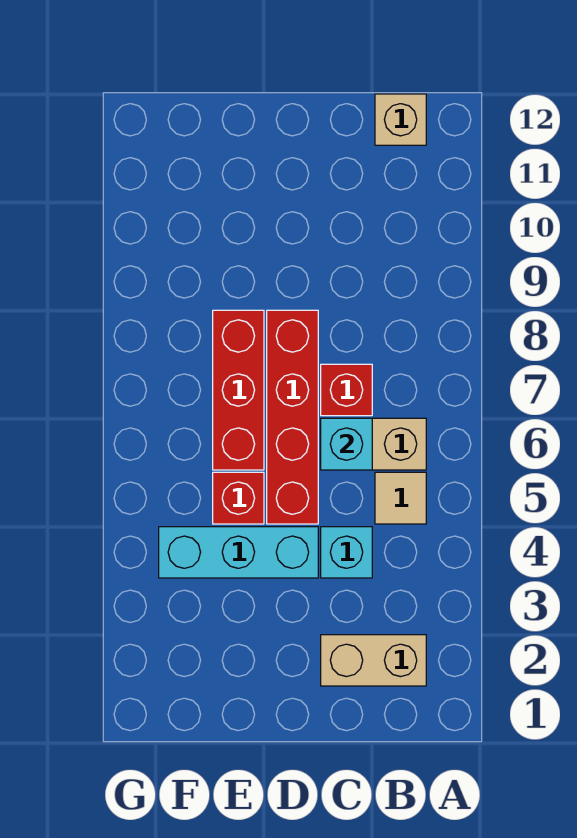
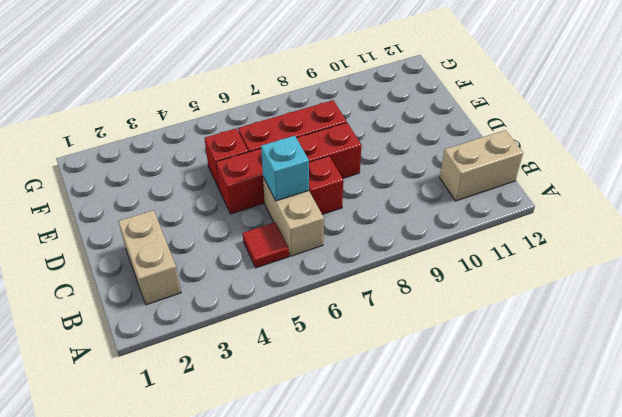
tan 1x1 tile [375,472,426,524] -> red 1x1 tile [243,222,289,268]
tan 1x1 brick [375,94,426,145] -> tan 1x2 brick [440,130,523,201]
cyan 1x1 brick [321,527,372,578] -> none
cyan 1x3 brick [159,527,318,578] -> none

